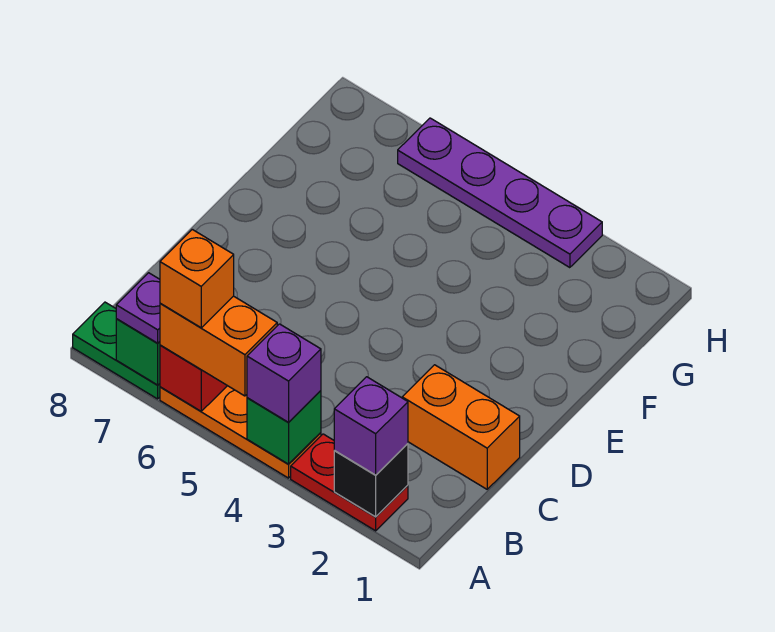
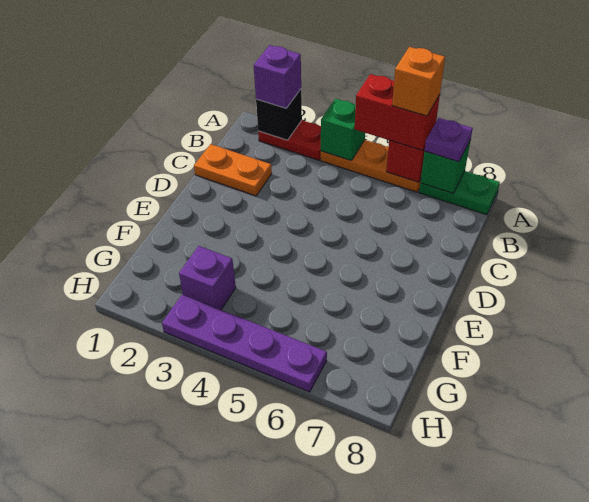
purple 1x1 brick [247,324,321,423] -> purple 1x1 brick moved to [179,246,236,310]
orange 1x2 brick [160,296,277,396] -> red 1x2 brick [355,74,440,150]
orange 1x2 brick [402,365,520,489] -> orange 1x2 plate [194,144,272,196]

